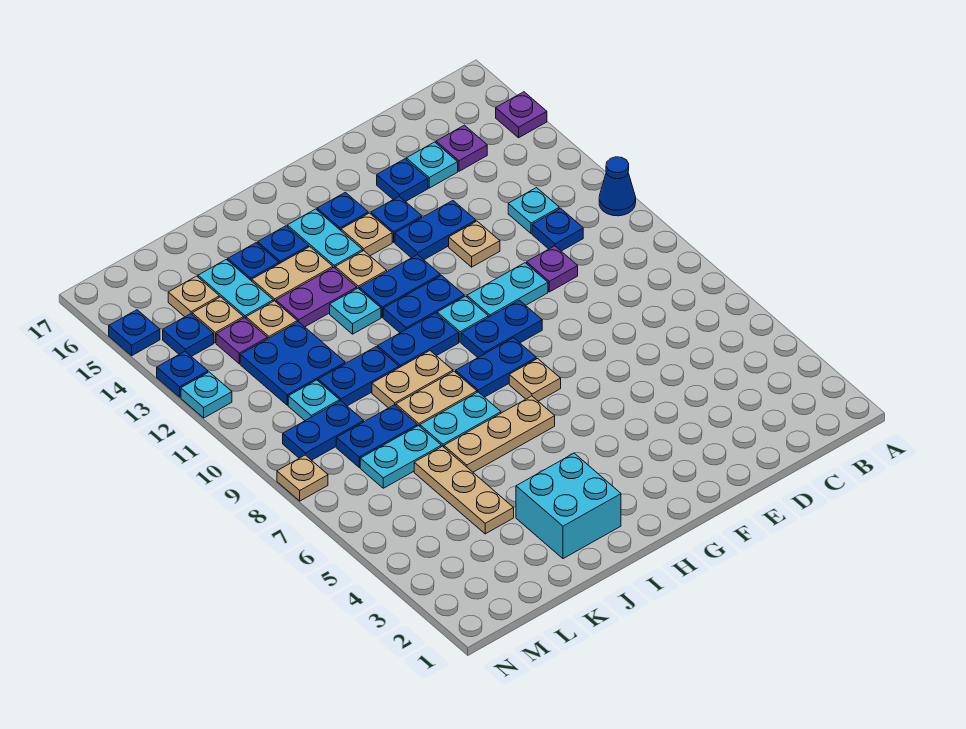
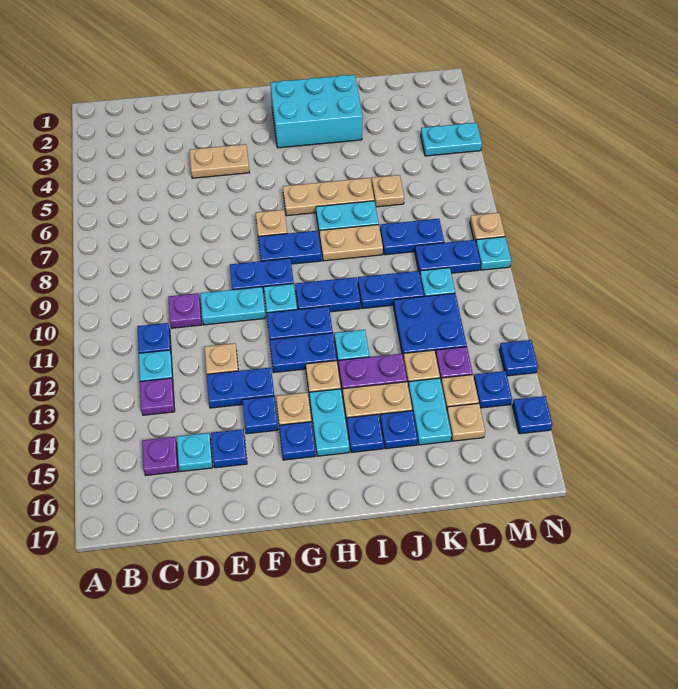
blue 1x1 cone [599,157,636,216] -> none
purple 1x1 plate [496,92,547,138] -> purple 1x1 plate moved to [140,378,175,415]
cyan 2x2 brick [516,453,621,559] -> cyan 2x3 brick [270,75,363,148]
tan 1x2 plate [372,351,453,408] -> tan 1x2 plate moved to [189,144,249,178]
tan 1x3 plate [414,446,514,534] -> tan 1x1 plate [372,175,404,207]
cyan 1x2 plate [360,426,441,488] -> cyan 1x2 plate moved to [421,123,482,156]
cyan 1x1 plate [181,372,232,418] -> cyan 1x1 plate moved to [476,237,511,270]

